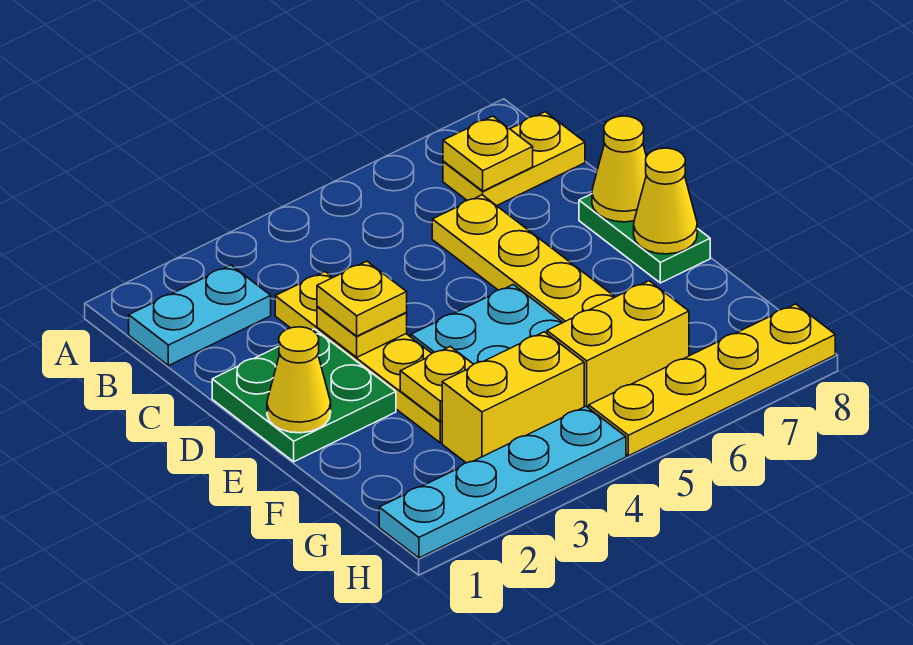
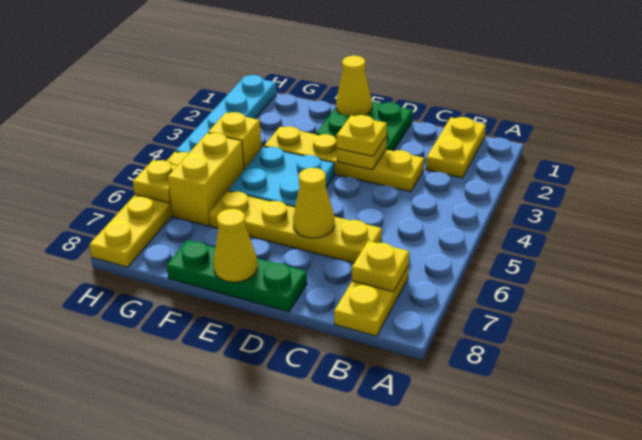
cyan 1x2 plate [129,265,271,366] -> yellow 1x2 plate [426,117,486,178]
green 1x2 plate [579,194,710,283] -> green 1x3 plate [166,240,307,312]
yellow 1x1 cone [592,116,646,222] -> yellow 1x1 cone moved to [293,168,335,238]
yellow 1x1 plate [400,346,473,421] -> yellow 1x1 plate moved to [133,160,177,203]
yellow 1x2 brick [442,332,584,463] -> yellow 1x1 brick [208,112,262,170]

